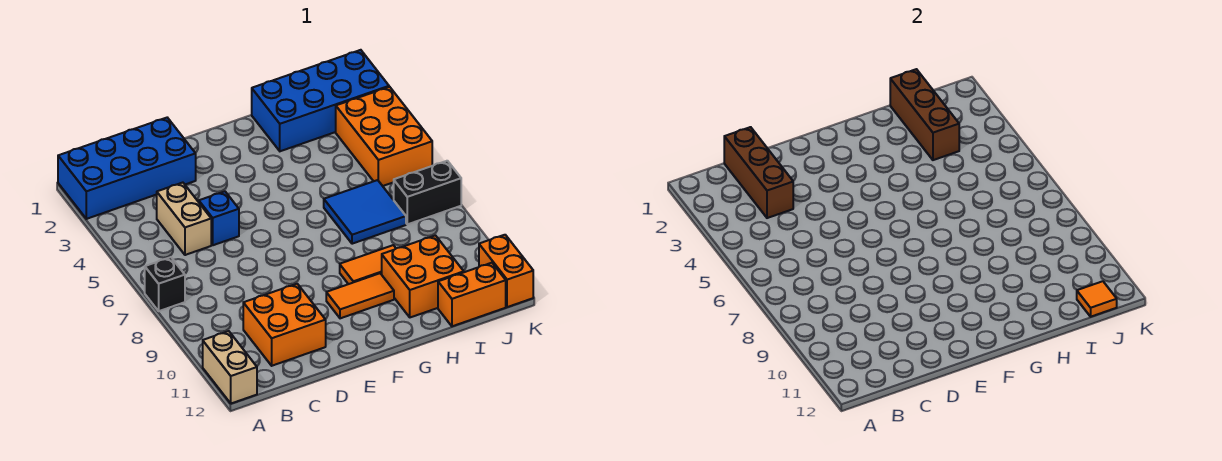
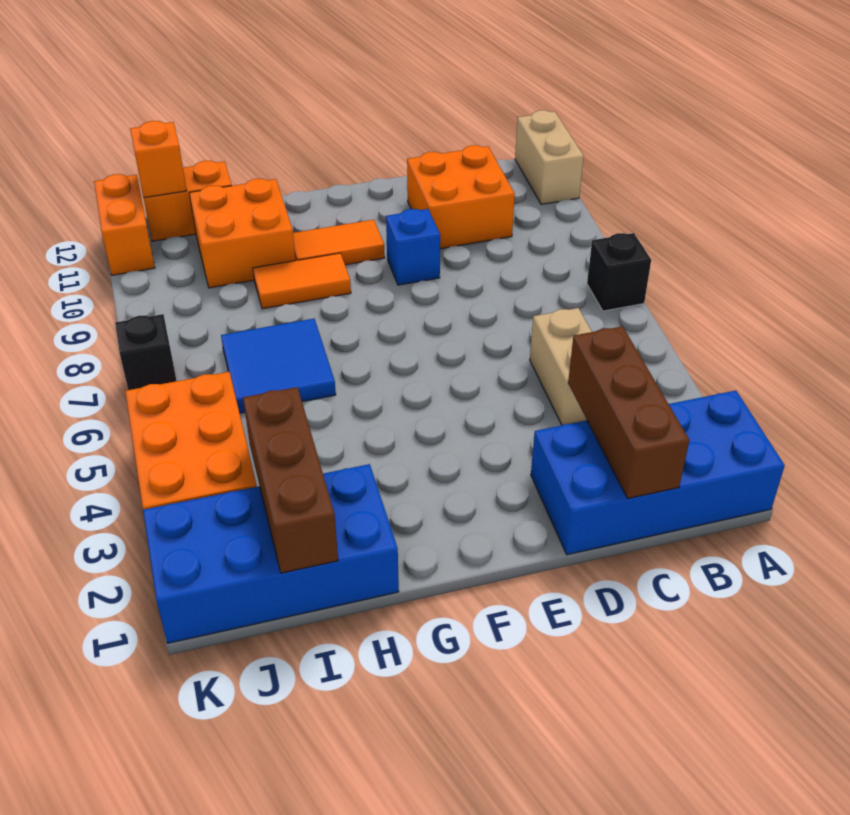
blue 1x1 brick [199,191,239,245] -> blue 1x1 brick moved to [386,209,440,285]
black 1x2 brick [394,161,461,224] -> black 1x1 brick [115,314,176,390]
orange 1x1 tile [1077,281,1117,317] -> orange 1x1 brick [130,121,187,198]

